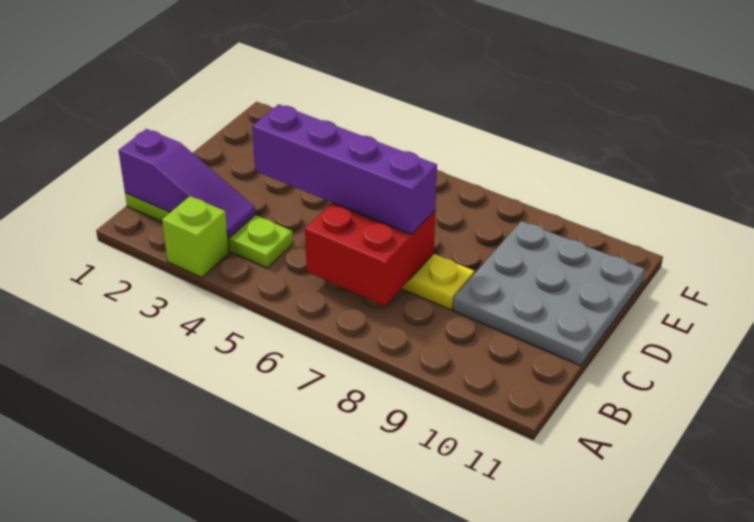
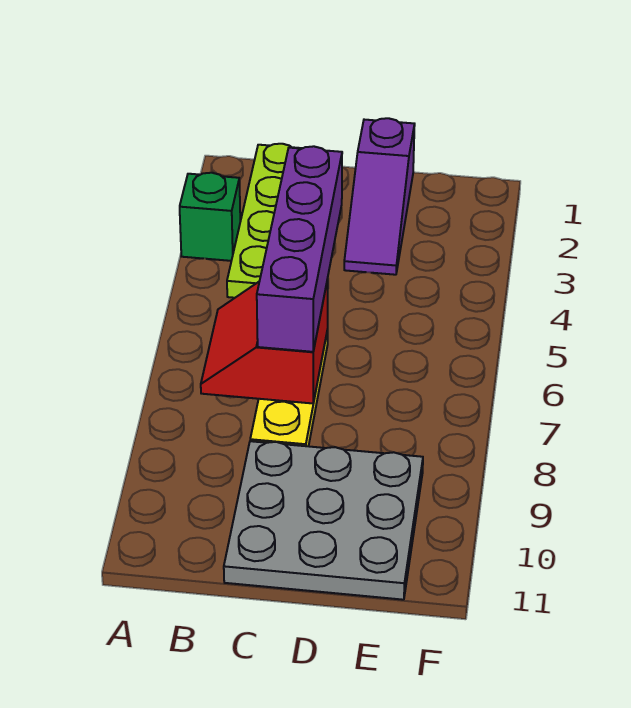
lime 1x1 brick [162,196,229,277] -> green 1x1 brick [180,173,240,261]
purple 1x3 slope [118,129,255,238] -> purple 1x3 slope moved to [344,118,415,275]
red 2x2 brick [305,203,435,306] -> red 2x2 slope [201,279,328,403]

